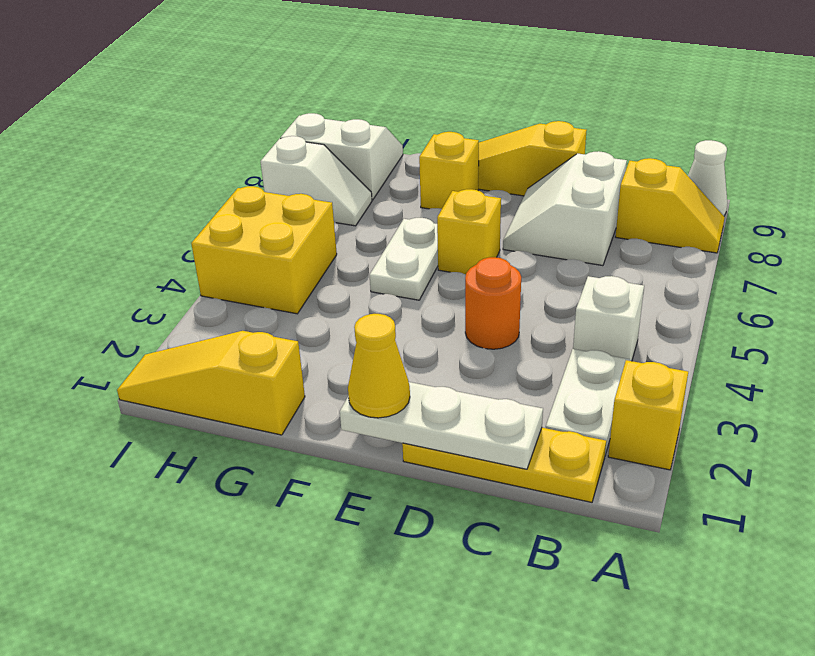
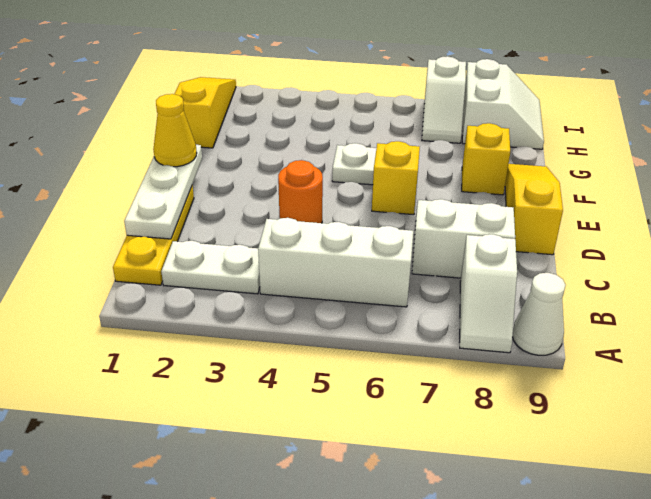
yellow 1x1 brick [608,360,688,470] -> none
yellow 1x2 slope [616,158,725,253] -> white 1x2 slope [460,234,517,353]
white 1x1 brick [573,276,644,361] -> white 1x3 brick [258,218,413,307]
yellow 2x2 brick [191,186,337,314] -> none

